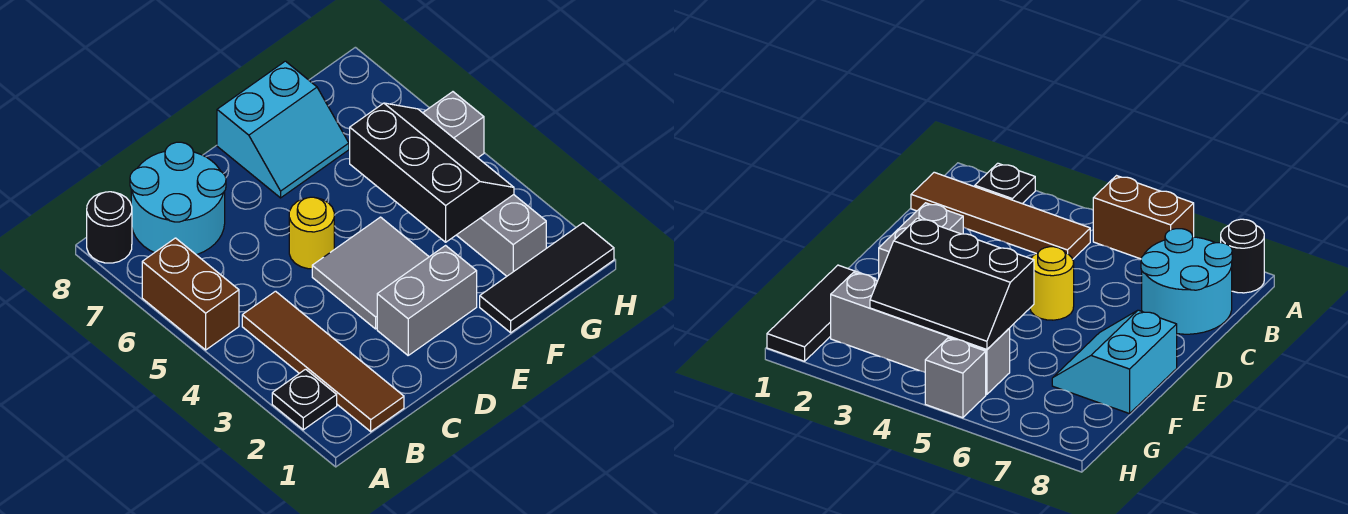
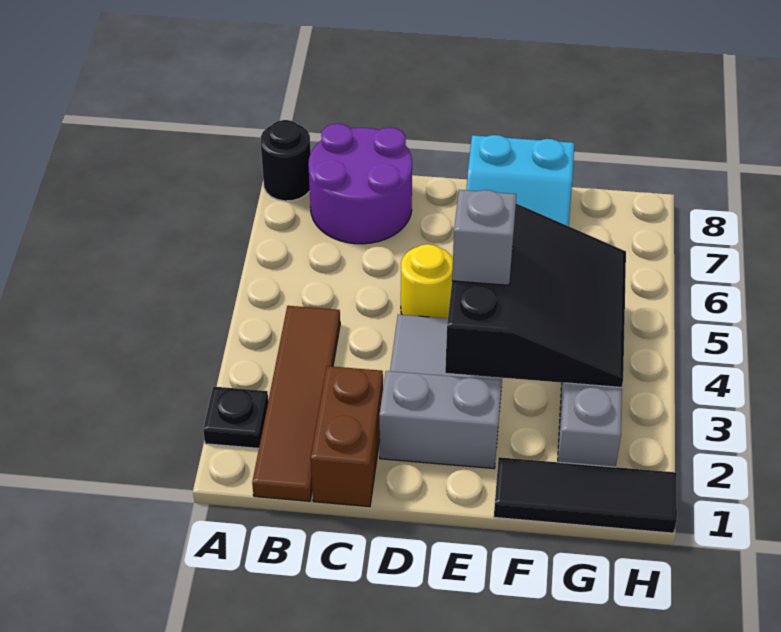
brown 1x2 brick [142,238,239,350] -> brown 1x2 brick moved to [311,366,383,507]
cyan 2x2 round brick [130,142,226,255] -> purple 2x2 round brick [308,124,412,244]
black 2x3 slope [350,103,514,242] -> black 3x3 slope [445,204,626,388]
grey 1x1 brick [423,92,484,158] -> grey 1x1 brick moved to [452,190,516,285]

